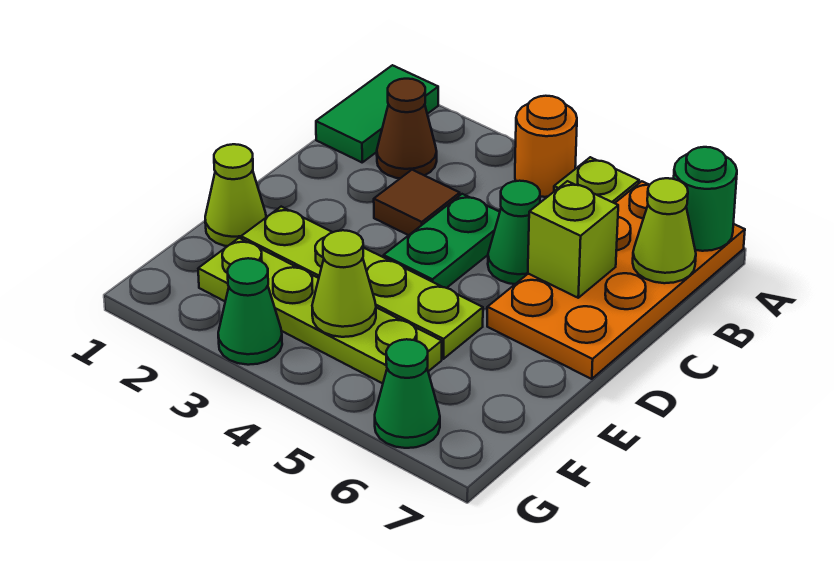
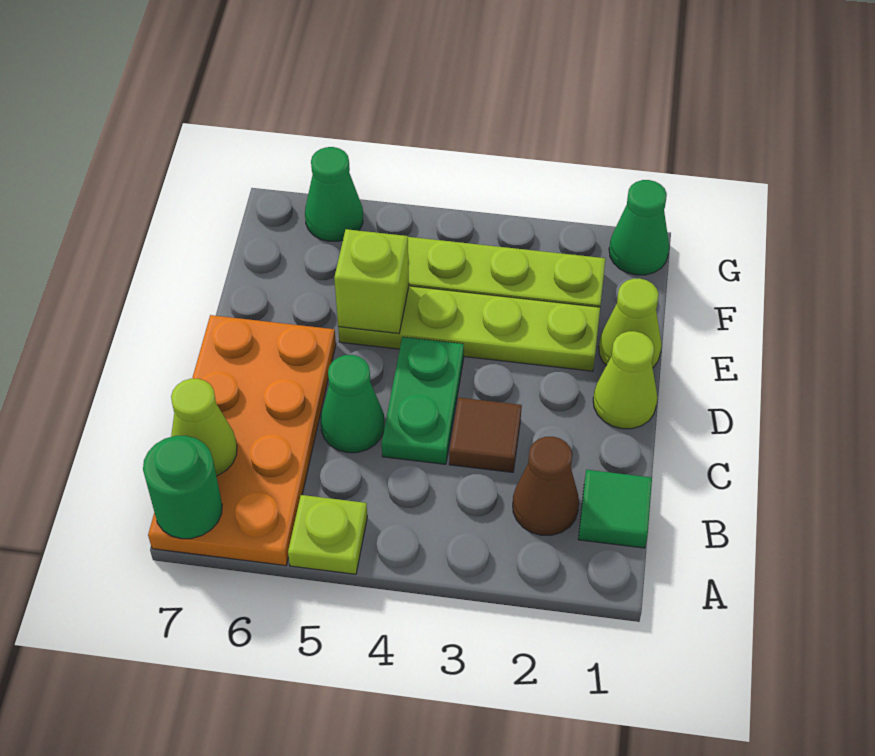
green 1x2 tile [316,65,438,162] -> green 1x1 tile [578,470,652,548]
orange 1x1 round brick [515,96,577,197] -> none
lime 1x1 brick [528,181,618,298] -> lime 1x1 brick moved to [334,229,409,333]
lime 1x1 cone [312,230,376,337] -> lime 1x1 cone moved to [593,331,657,429]
green 1x1 cone [218,258,282,365] -> green 1x1 cone moved to [609,180,669,275]

